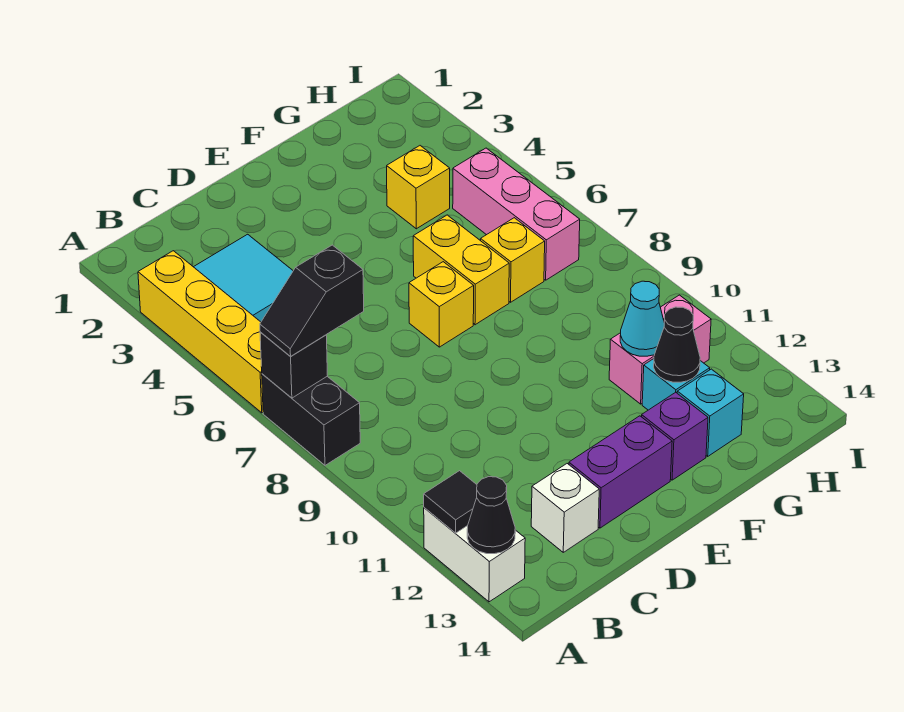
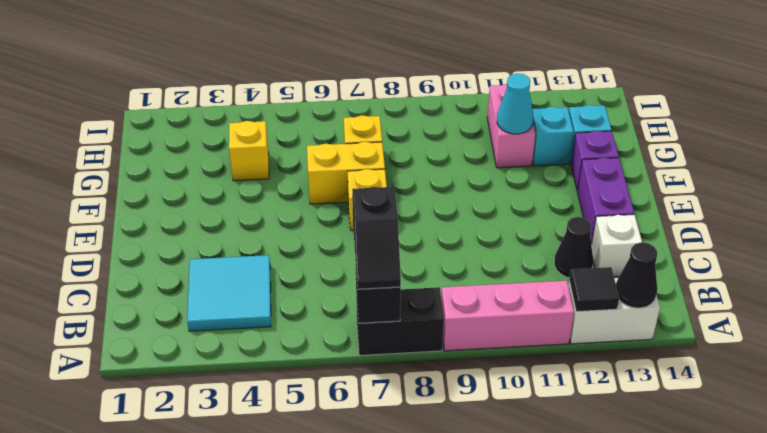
yellow 1x4 brick [138,251,263,413] -> none
black 1x1 cone [654,307,700,382] -> black 1x1 cone moved to [554,217,593,278]
pink 1x3 brick [453,148,580,280] -> pink 1x3 brick moved to [441,281,574,351]

